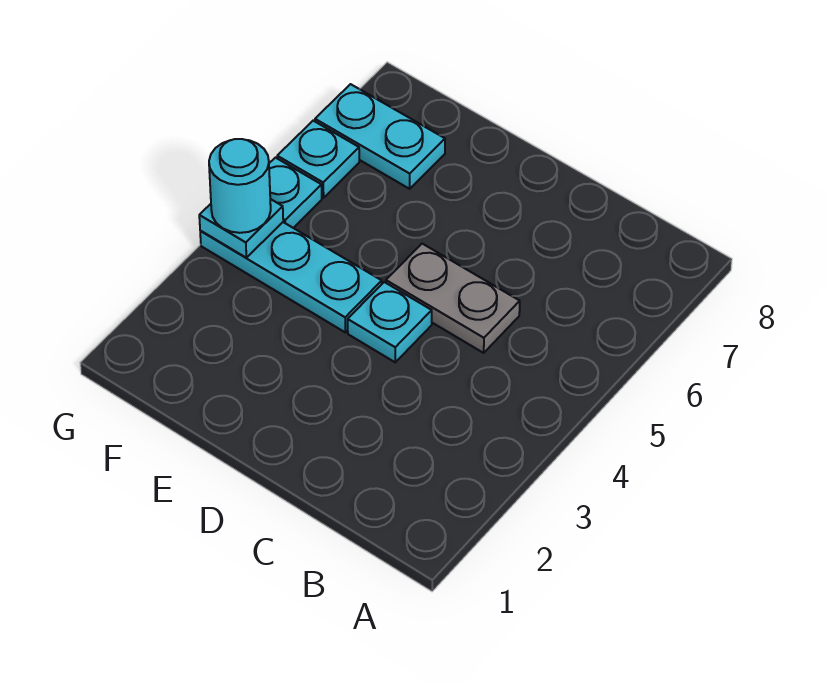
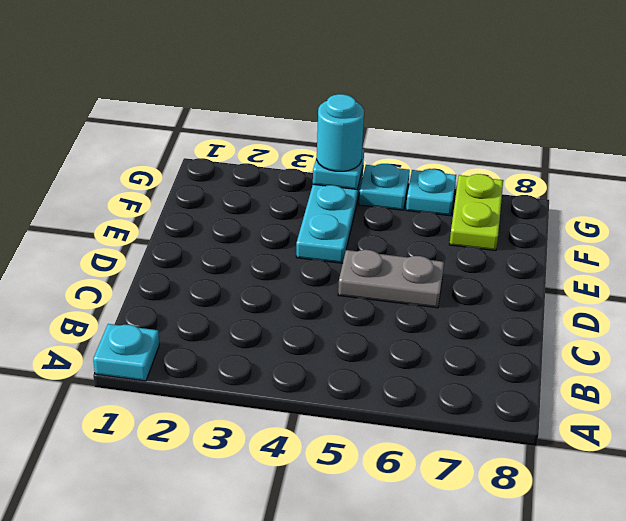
grey 1x2 plate [386,244,520,353] -> grey 1x2 plate turned to [338,250,444,308]
cyan 1x1 plate [348,282,432,362] -> cyan 1x1 plate moved to [93,324,159,381]
cyan 1x2 plate [315,84,445,189] -> lime 1x2 plate [449,174,503,250]

